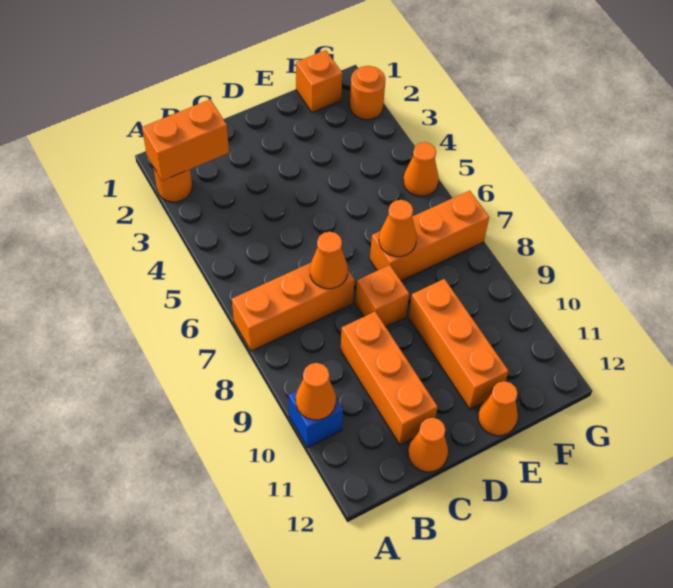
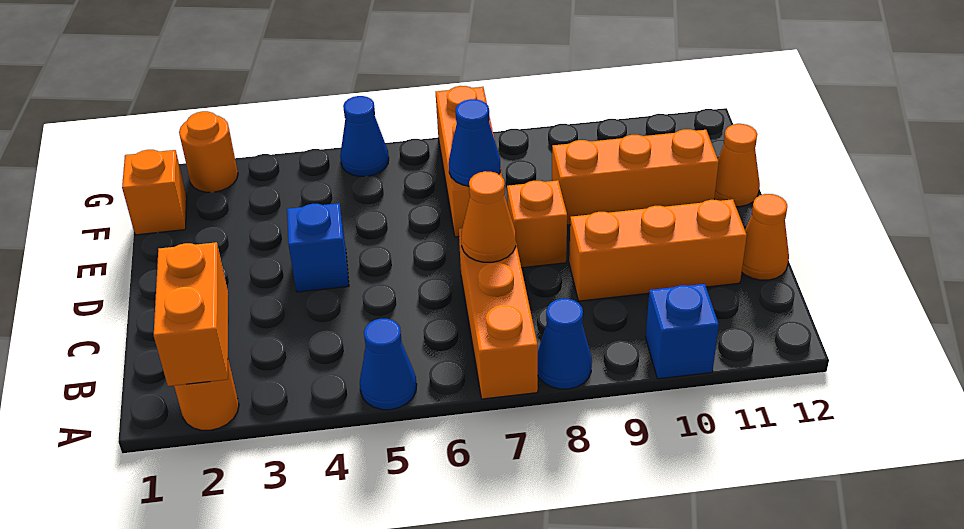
none -> blue 1x1 cone [360,319,417,410]
none -> blue 1x1 cone [538,299,592,389]
orange 1x1 cone [296,363,336,420] -> none
none -> blue 1x1 brick [287,203,349,292]
orange 1x1 cone [379,200,417,257] -> blue 1x1 cone [449,99,500,186]
orange 1x1 cone [403,142,439,196] -> blue 1x1 cone [340,96,389,176]

